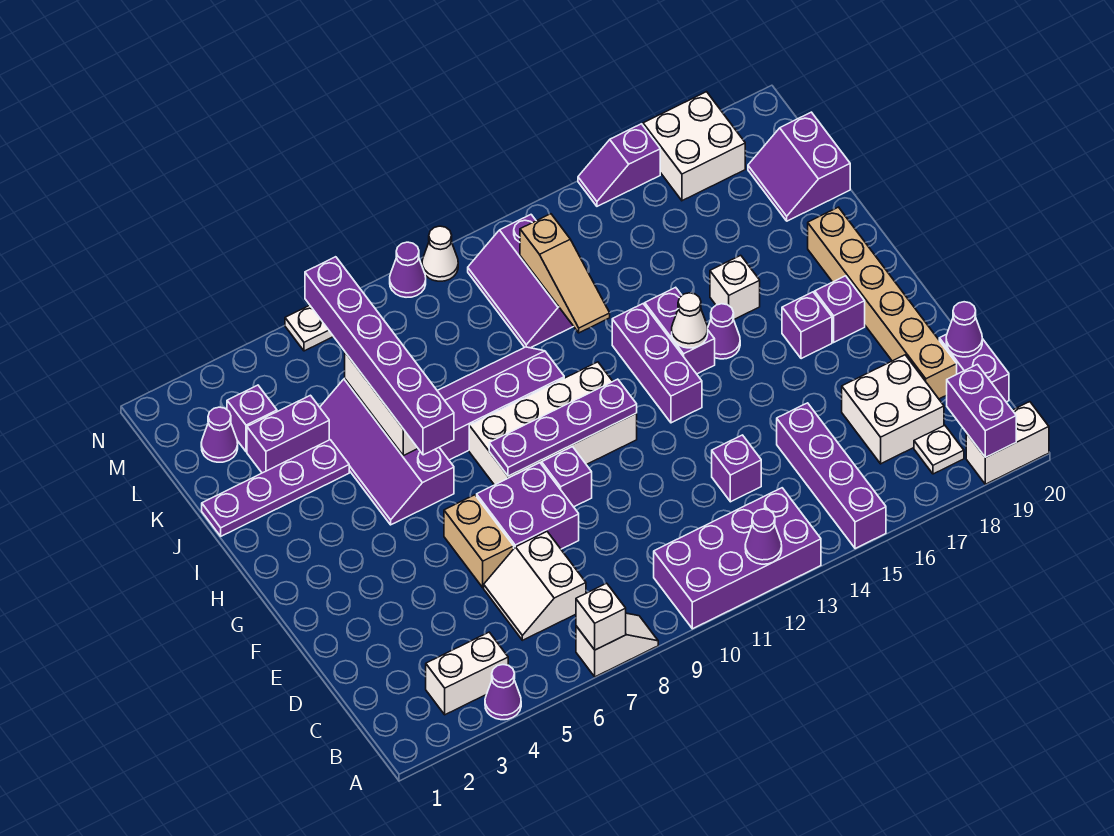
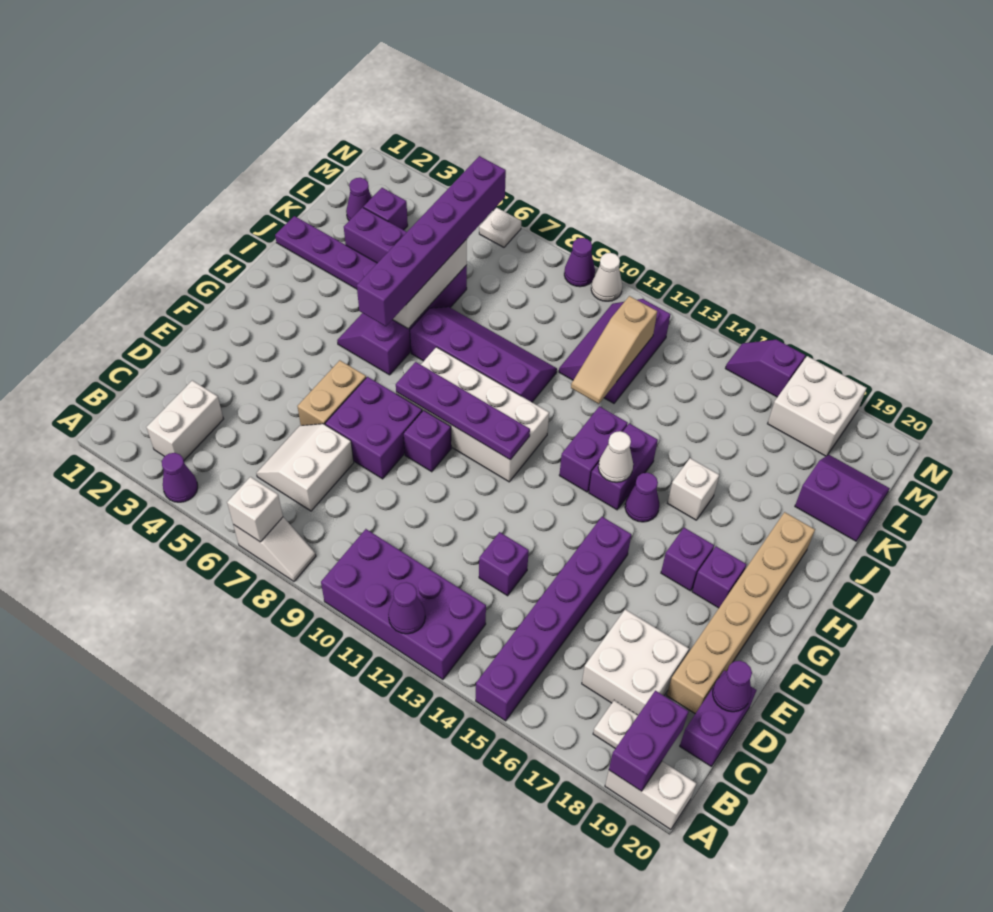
purple 1x4 brick [777,403,886,549] -> purple 1x6 brick [476,517,631,721]
white 1x2 brick [426,632,508,715] -> white 1x2 brick turned to [146,380,223,460]
purple 1x3 brick [612,304,702,423] -> purple 1x2 brick [559,406,628,492]
purple 2x2 slope [748,112,850,221] -> purple 2x2 slope turned to [795,455,890,541]

